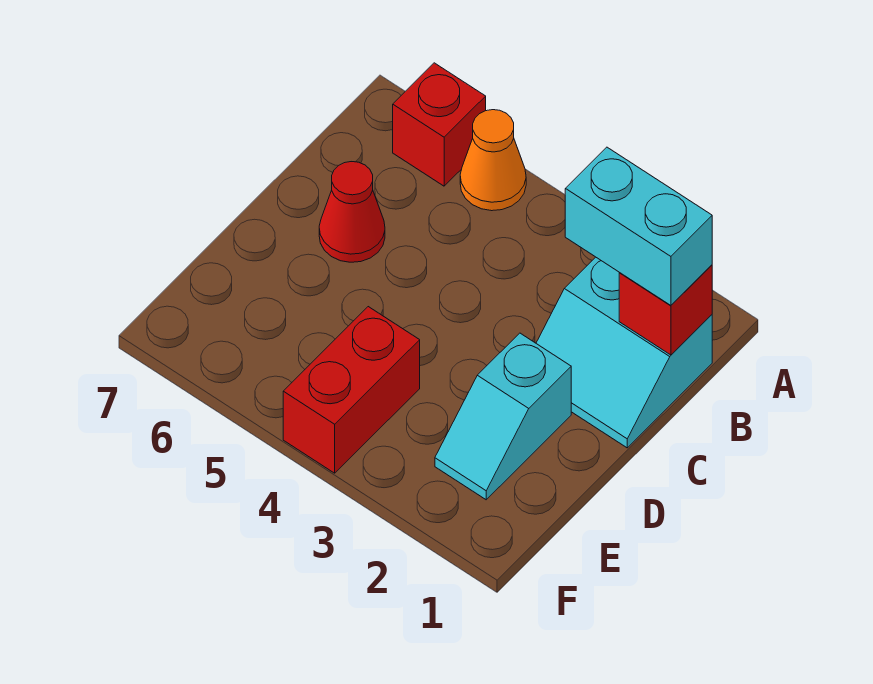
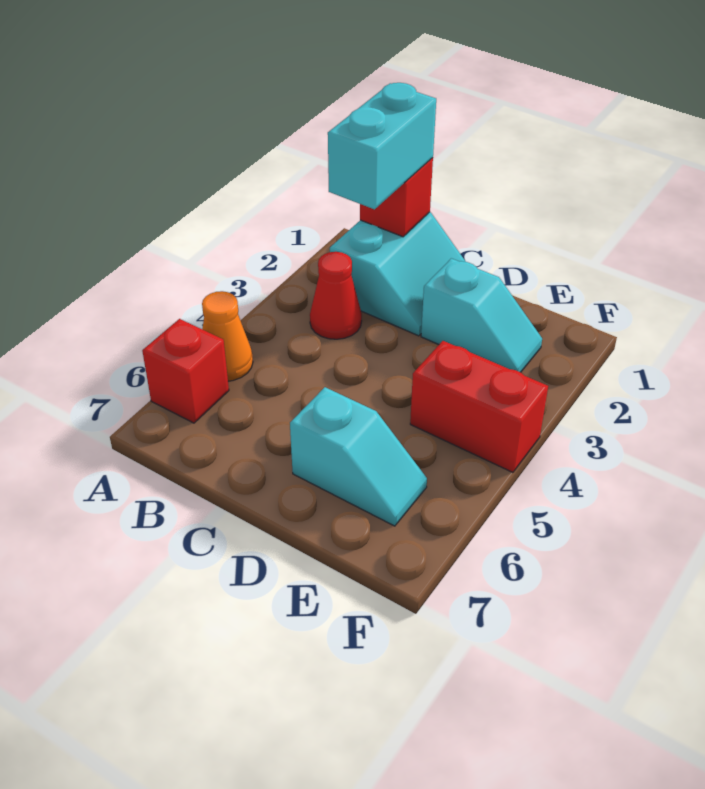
red 1x1 cone [319,162,385,262] -> red 1x1 cone moved to [310,252,362,339]
none -> cyan 1x2 slope [290,387,427,526]

